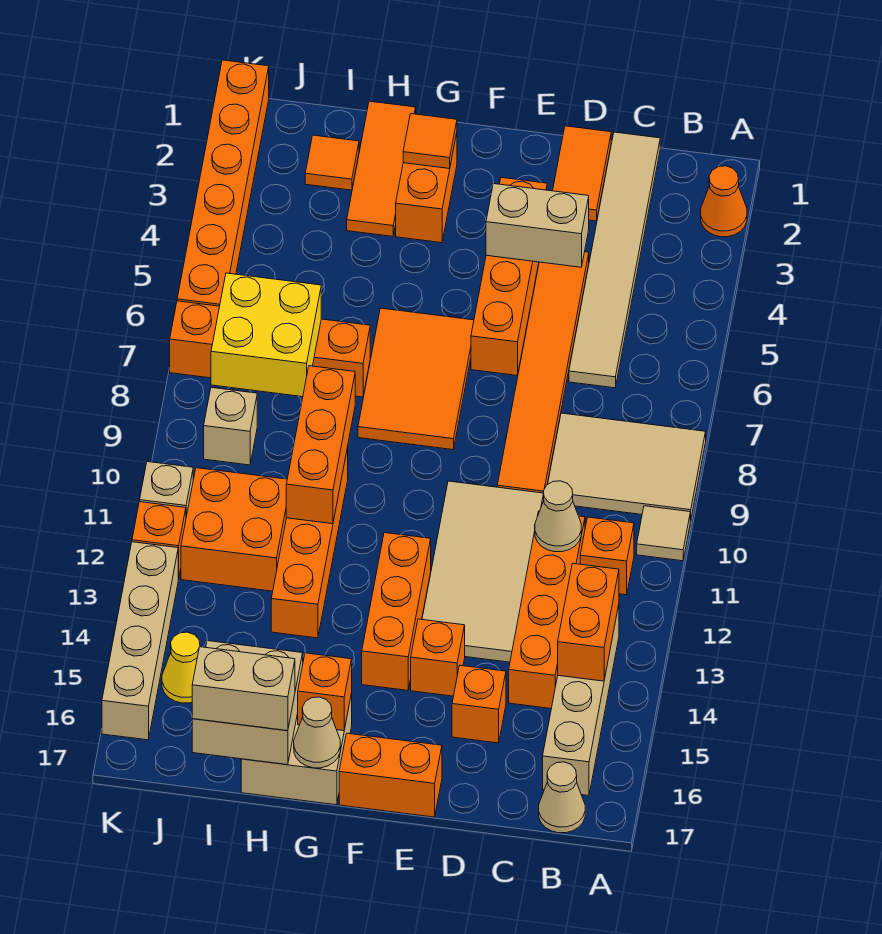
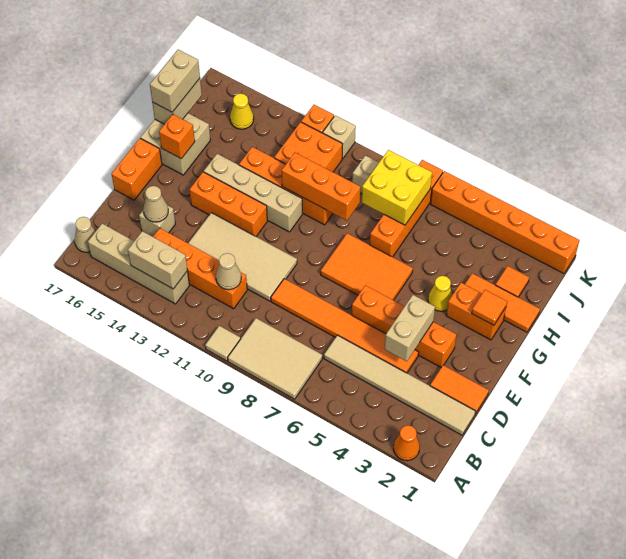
tan 2x3 tile [548,413,706,520] -> tan 2x3 tile turned to [228,318,322,399]
orange 1x1 brick [580,517,634,595] -> none
orange 1x2 brick [558,564,619,681] -> tan 1x2 brick [128,231,187,289]
orange 1x1 brick [452,665,506,743] -> tan 1x1 brick [139,206,175,237]
orange 1x1 brick [411,619,465,696] -> none
none -> yellow 1x1 cone [428,276,453,311]
tan 1x1 cone [294,697,340,768] -> tan 1x1 cone moved to [143,186,168,222]
tan 2x2 brick [192,640,303,765] -> tan 1x2 brick [152,78,202,124]
tan 1x4 brick [102,542,178,740] -> tan 1x4 brick moved to [204,154,302,232]

